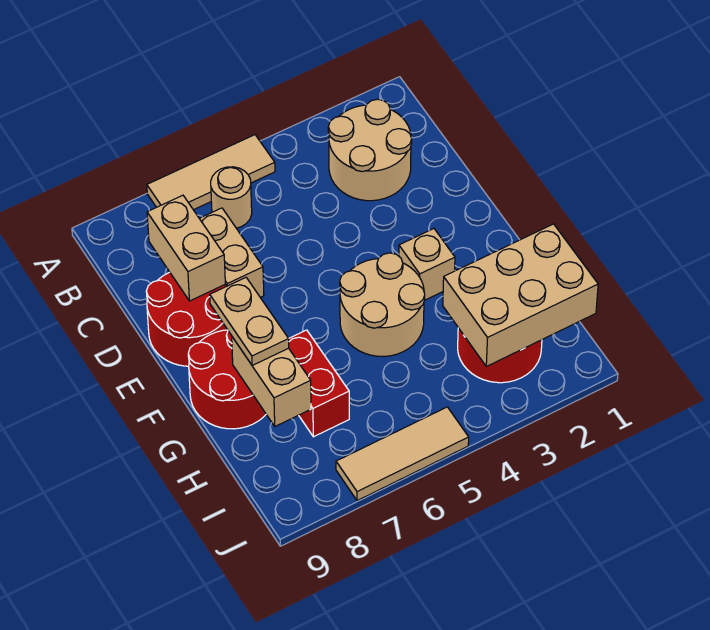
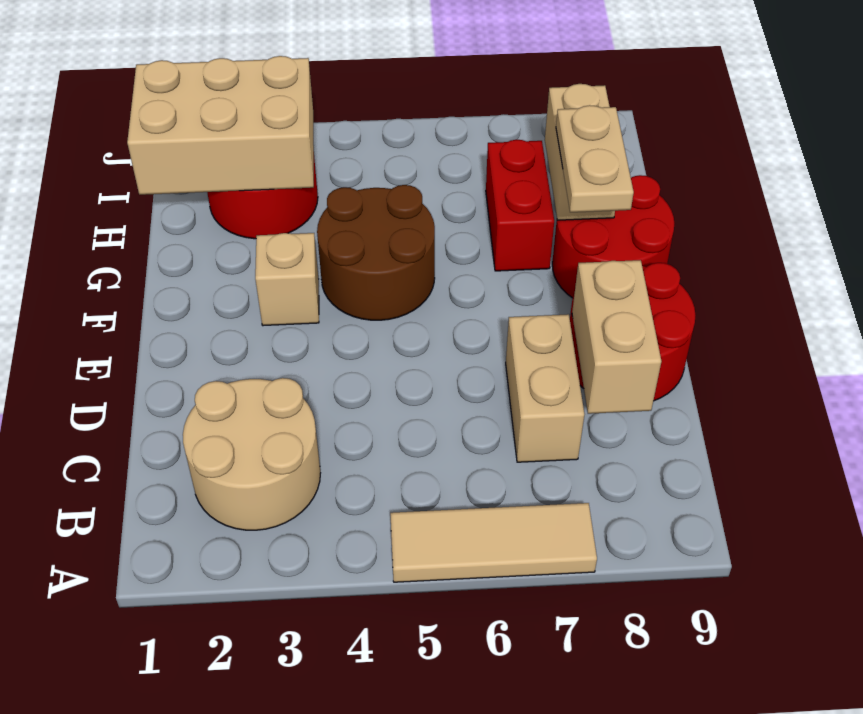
tan 1x1 round brick [211,167,252,228] -> none
tan 2x2 round brick [340,253,425,356] -> brown 2x2 round brick [317,185,435,320]
tan 1x3 tile [336,407,469,501] -> none

